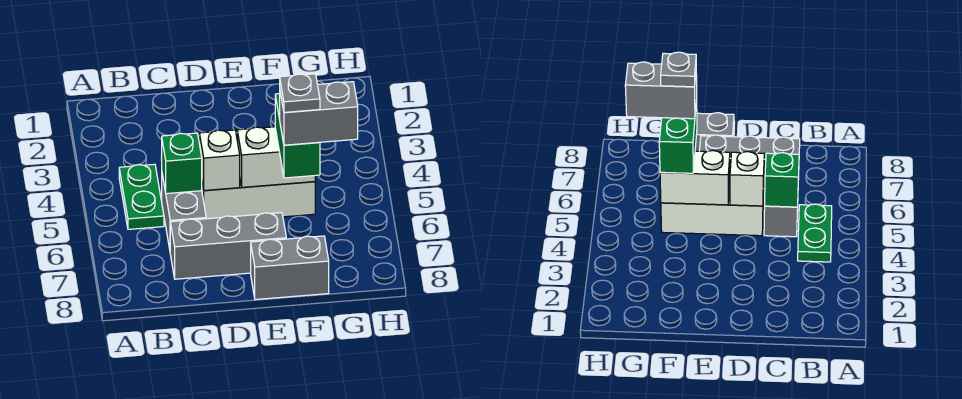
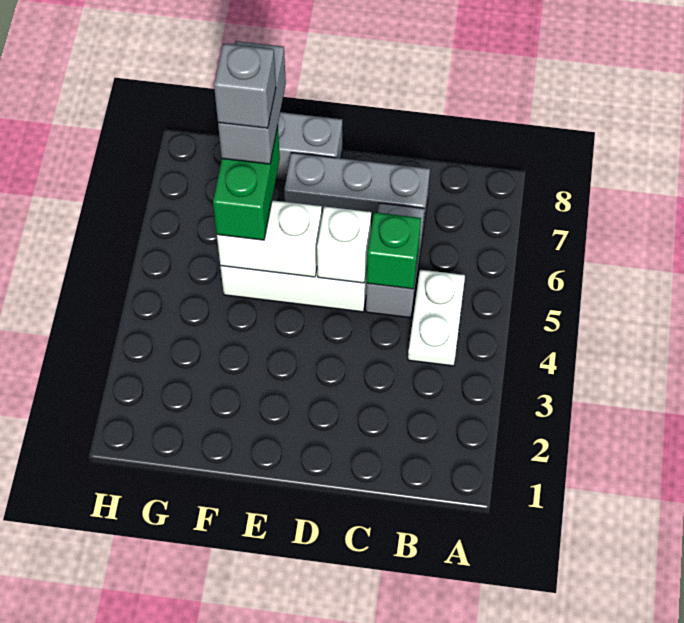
green 1x2 plate [119,164,164,229] -> white 1x2 plate [408,270,465,366]
grey 1x2 brick [280,82,358,145] -> grey 1x2 brick turned to [218,41,286,164]
grey 1x1 plate [280,74,320,112] -> grey 1x1 brick [214,43,276,128]

